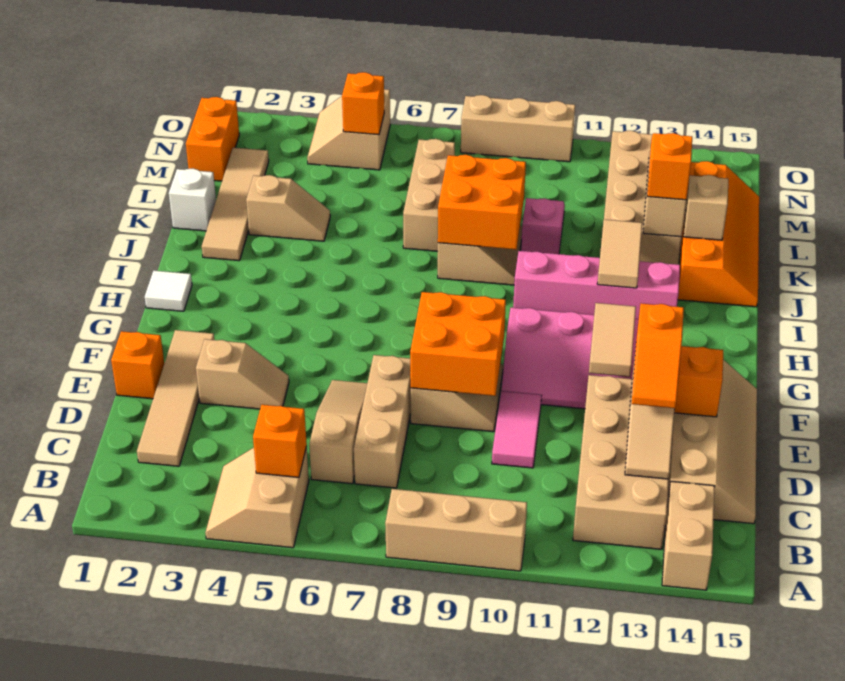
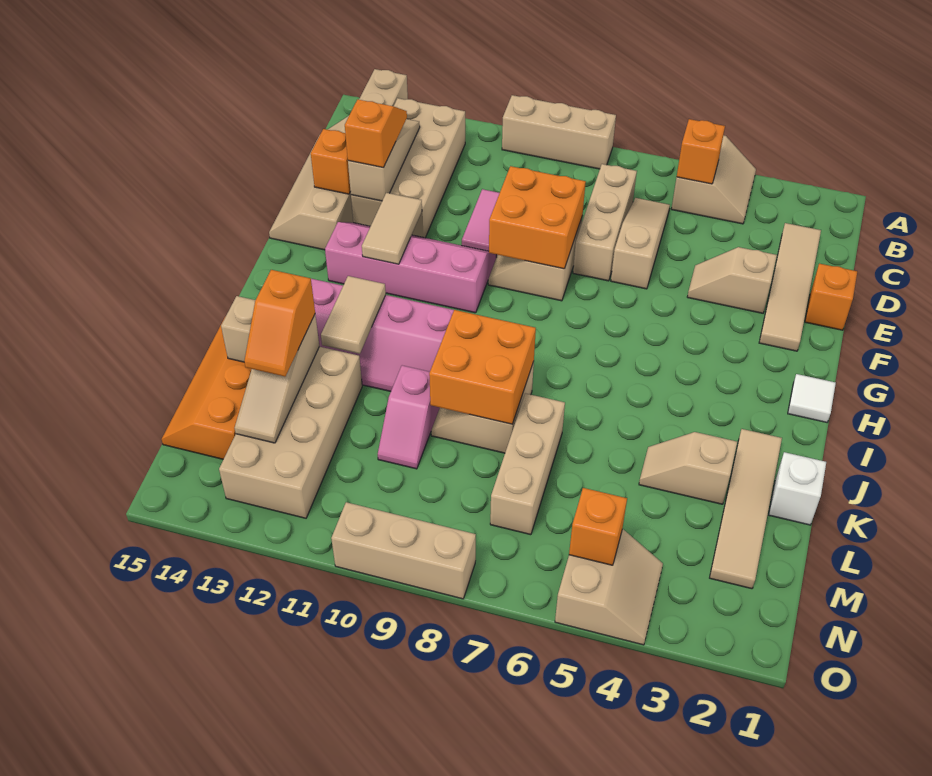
tan 1x3 slope [309,380,367,484] -> tan 1x3 slope turned to [611,198,670,289]
orange 1x2 brick [186,97,239,181] -> none

